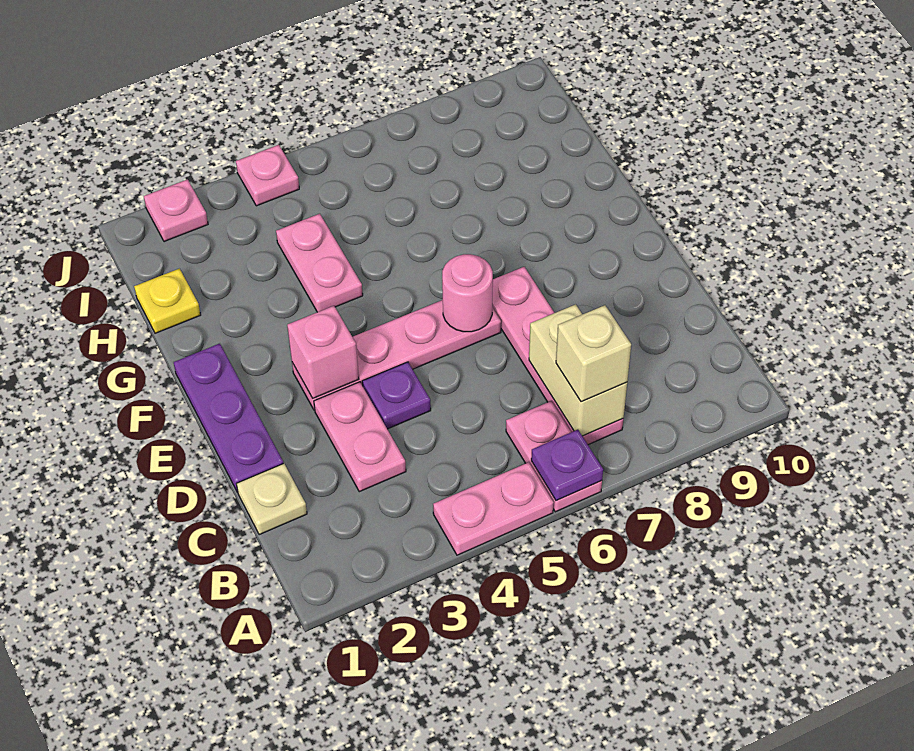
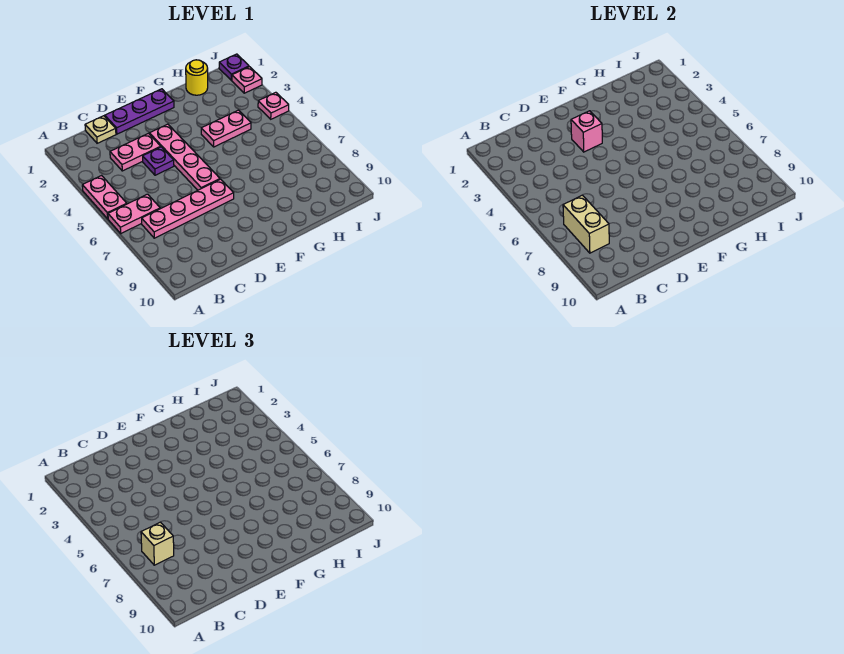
purple 1x1 plate [531,430,603,501] -> purple 1x1 plate moved to [219,54,249,80]
tan 1x2 brick [529,304,627,436] -> tan 1x2 brick turned to [563,195,609,253]
pink 1x1 round brick [442,254,493,332] -> none
yellow 1x1 plate [134,269,201,333] -> yellow 1x1 round brick [186,60,208,95]

